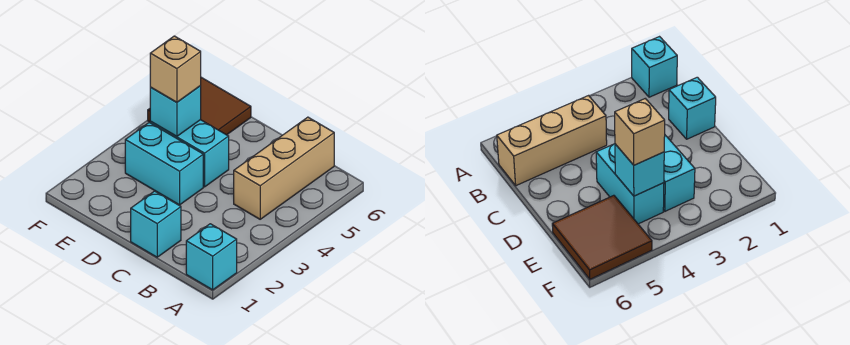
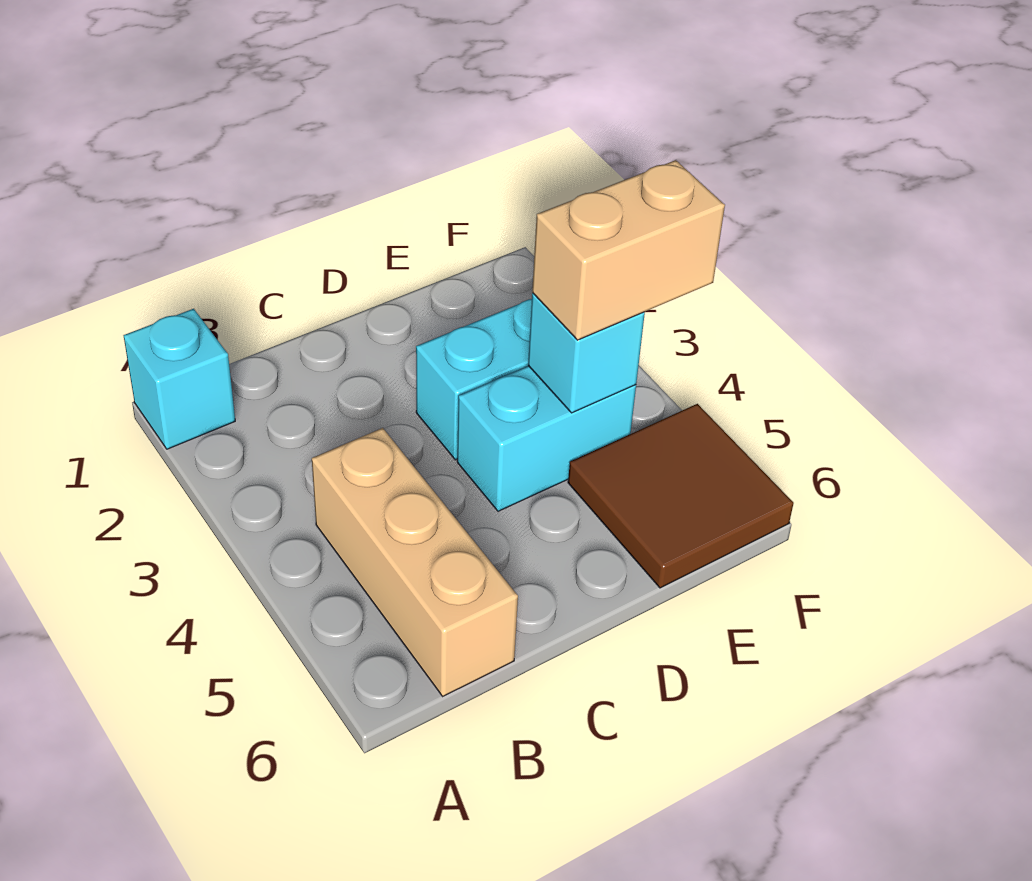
cyan 1x1 brick [131,191,181,257] -> none
tan 1x1 brick [150,36,201,102] -> tan 1x2 brick [532,160,725,340]

